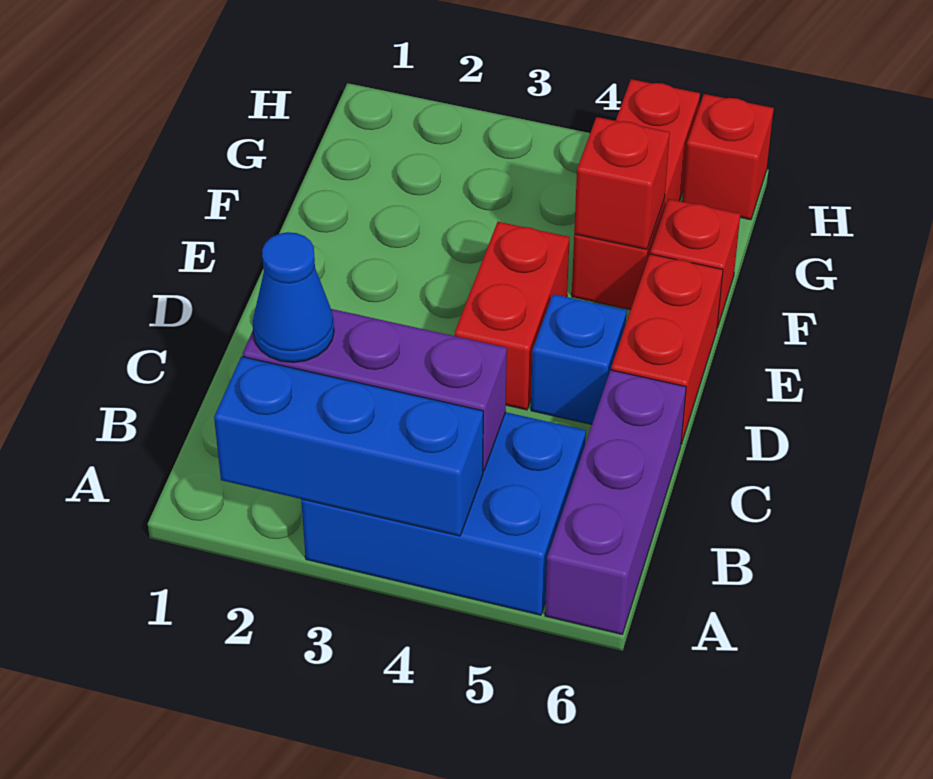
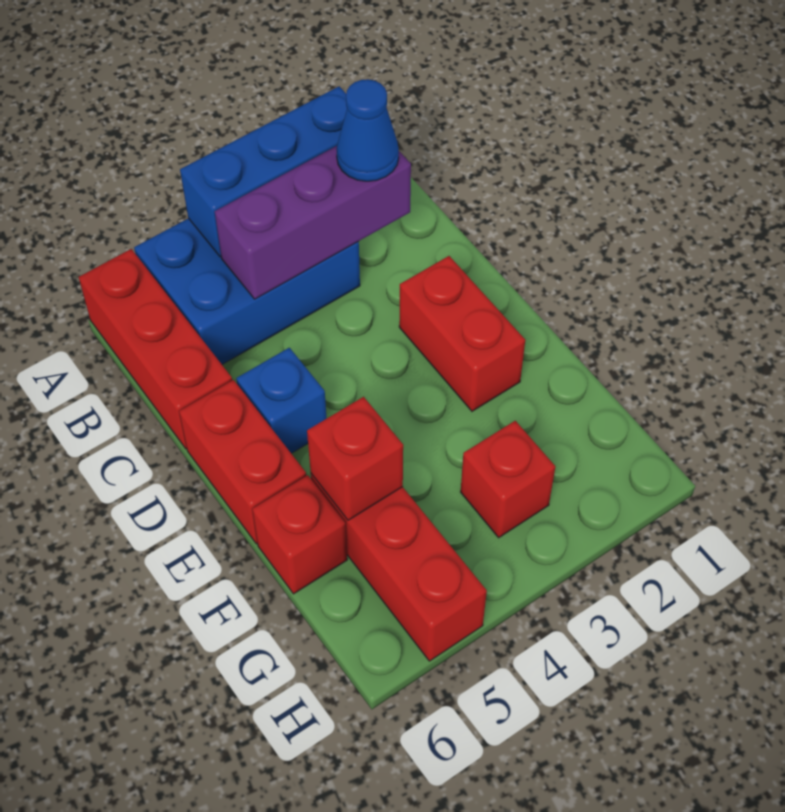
purple 1x3 brick [545,370,686,634] -> red 1x3 brick [79,249,232,449]
red 1x2 brick [455,222,570,410] -> red 1x2 brick moved to [399,256,525,411]
red 1x1 brick [682,94,774,220] -> red 1x1 brick moved to [461,421,555,538]

